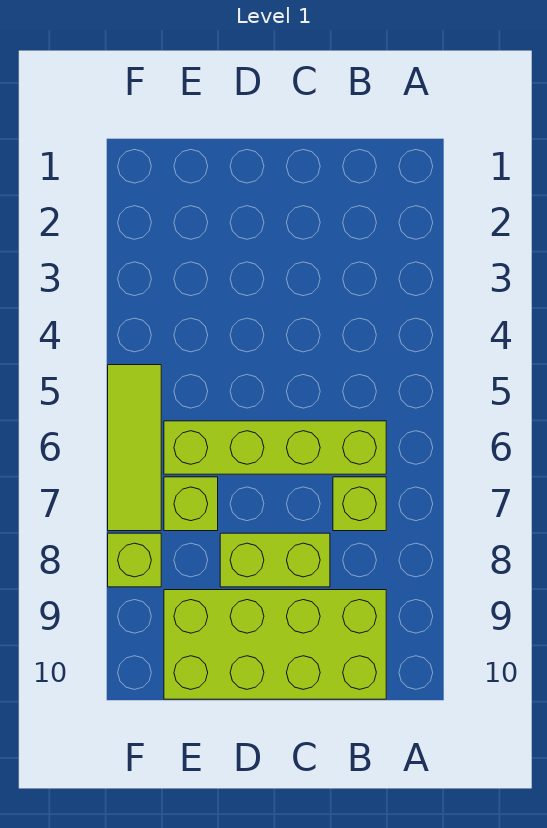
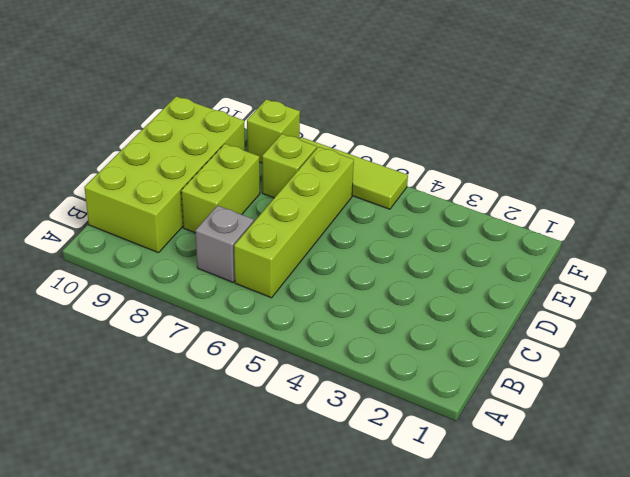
lime 1x1 brick [333,477,386,531] -> grey 1x1 brick [196,206,254,282]

